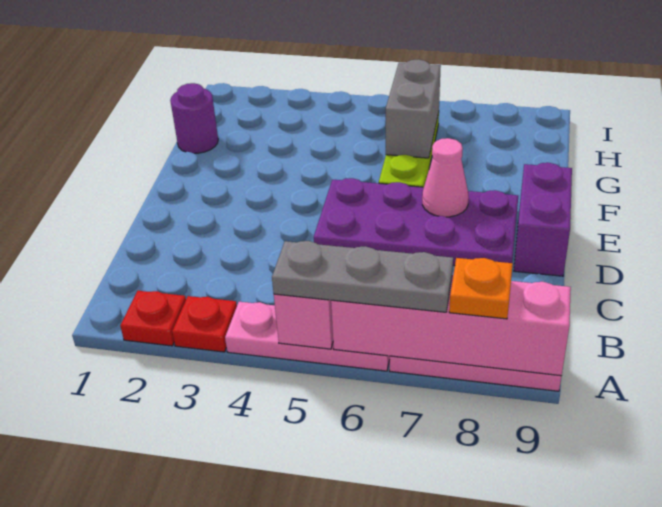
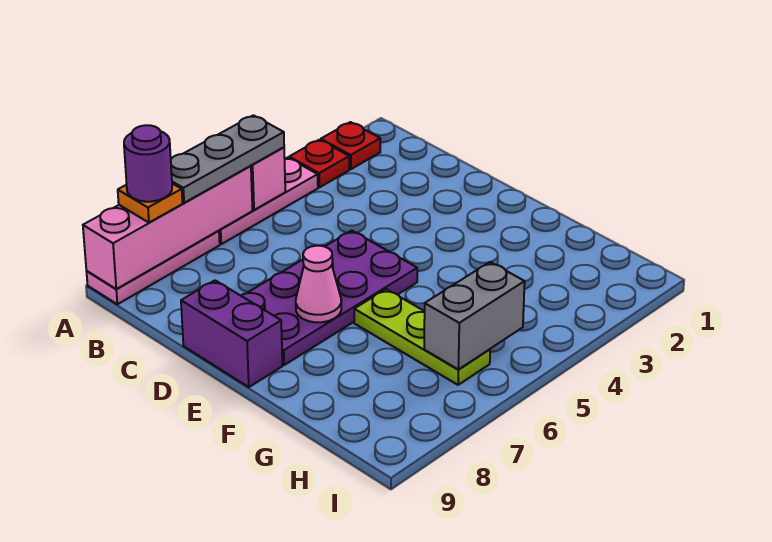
purple 1x1 round brick [170,83,218,153] -> purple 1x1 round brick moved to [124,125,172,202]
grey 1x2 brick [386,59,441,158] -> grey 1x2 brick turned to [424,262,525,369]

